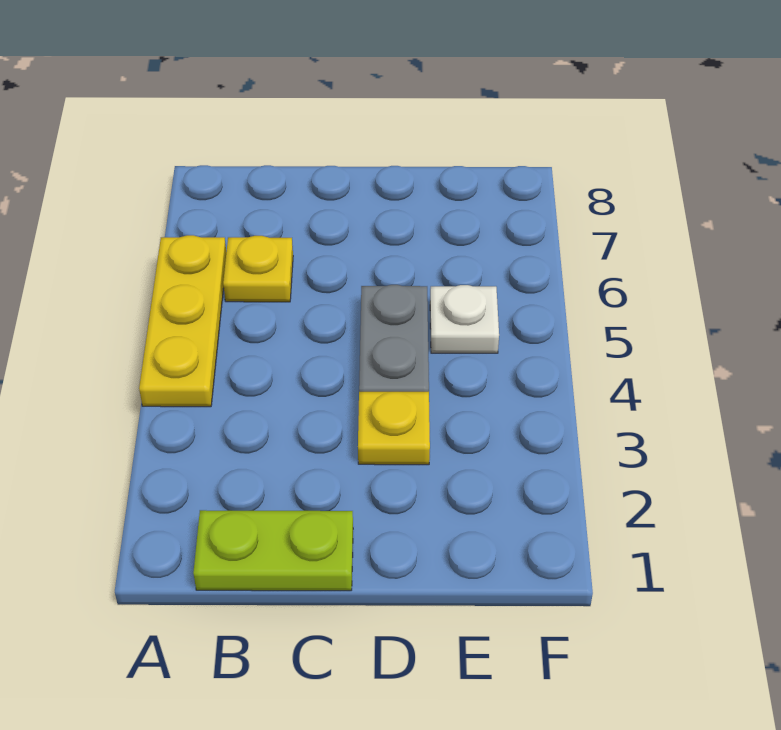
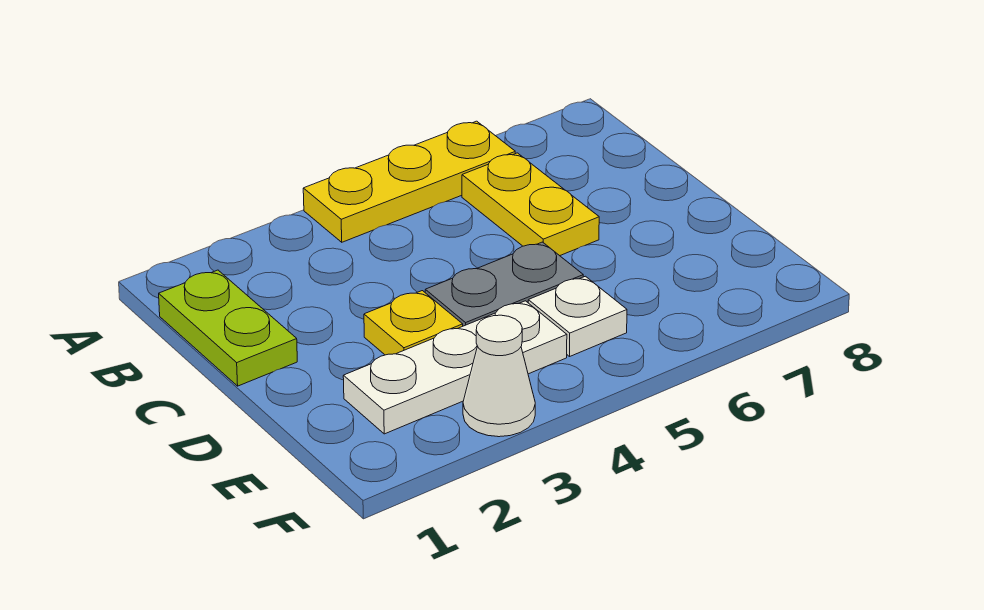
yellow 1x1 plate [223,236,293,302] -> yellow 1x2 plate [462,153,599,256]
none -> white 1x3 plate [343,301,567,434]
none -> white 1x1 cone [463,315,535,437]

